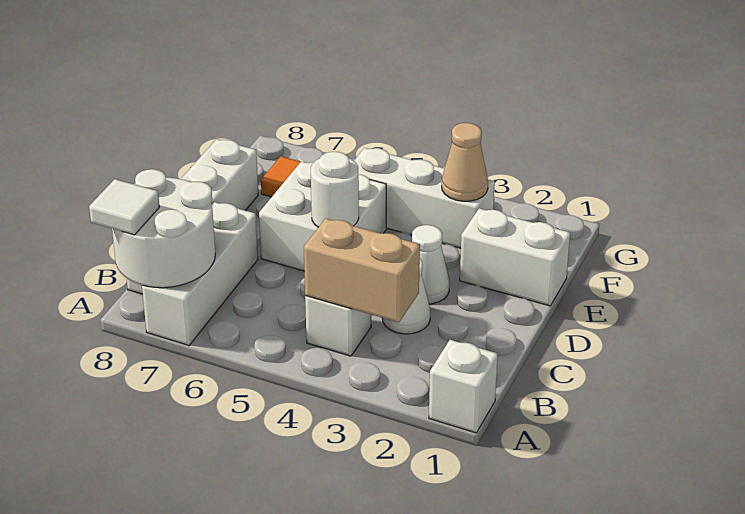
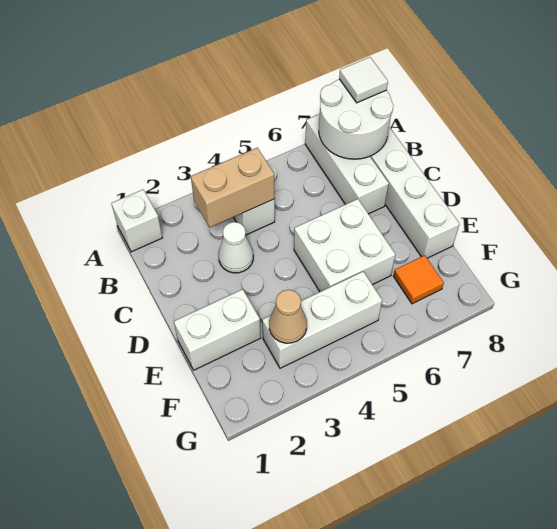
white 1x1 cone [412,225,450,304] -> none
white 1x1 round brick [311,152,359,227] -> none

